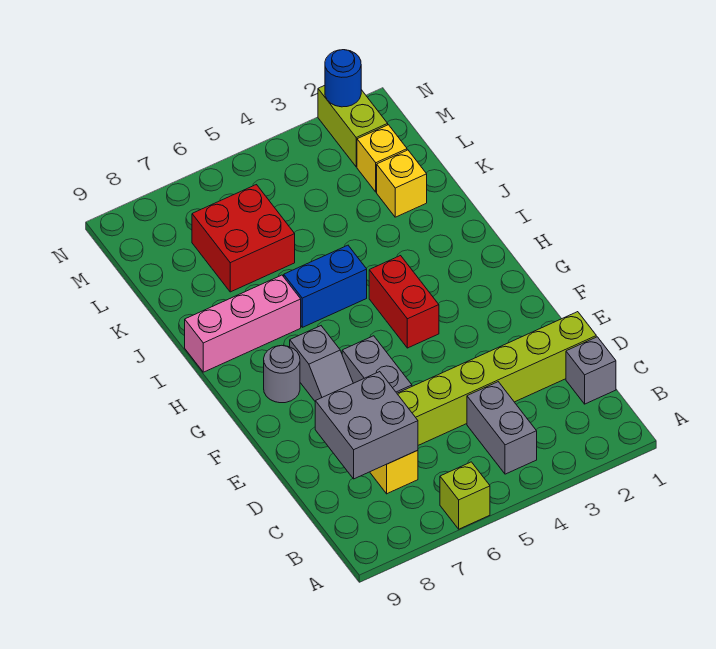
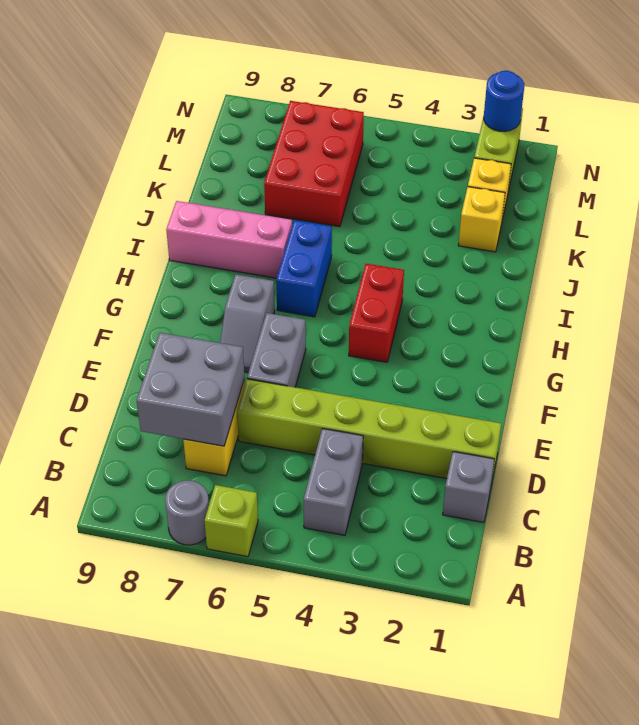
grey 1x1 round brick [264,345,300,403] -> grey 1x1 round brick moved to [165,480,209,545]
blue 1x2 brick [284,245,367,327] -> blue 1x2 brick turned to [276,220,332,317]
red 2x2 brick [192,185,295,292] -> red 2x3 brick [264,101,364,227]

